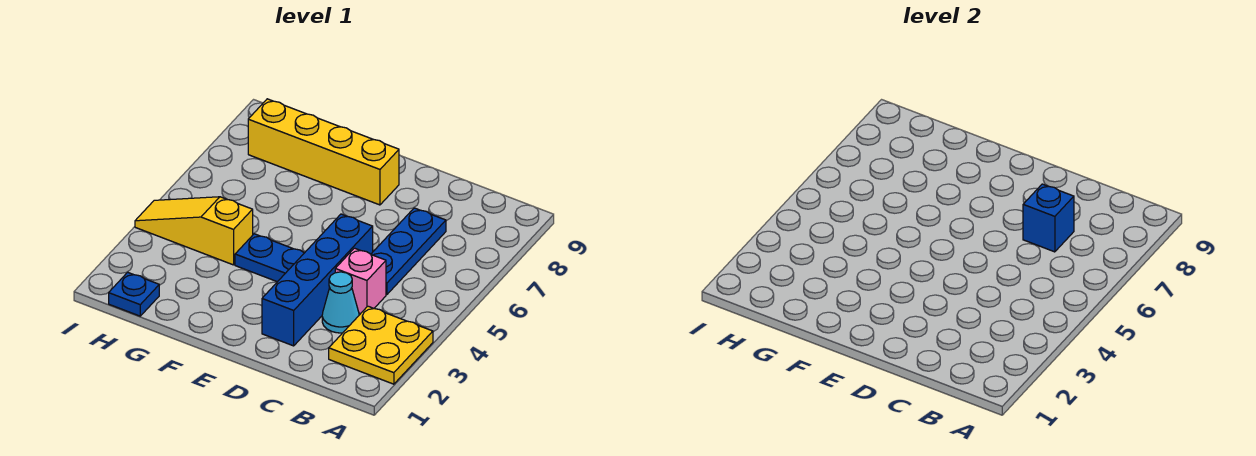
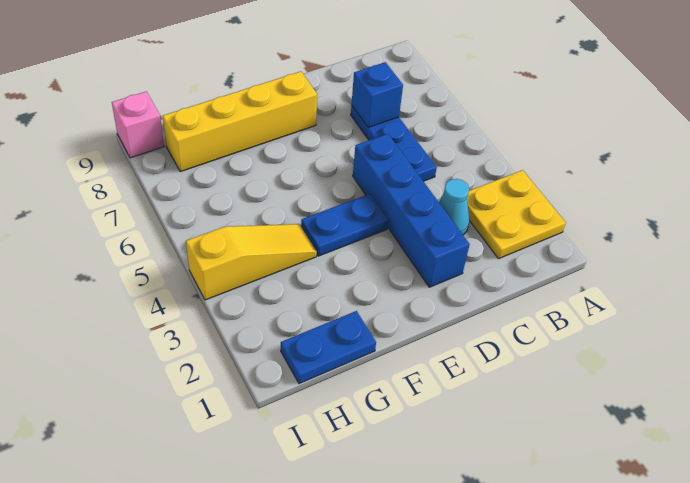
pink 1x1 brick [335,248,386,314] -> pink 1x1 brick moved to [112,91,164,158]
yellow 1x3 slope [135,197,253,265] -> yellow 1x3 slope turned to [186,224,317,300]
blue 1x1 plate [109,272,159,316] -> blue 1x2 plate [281,311,376,384]

